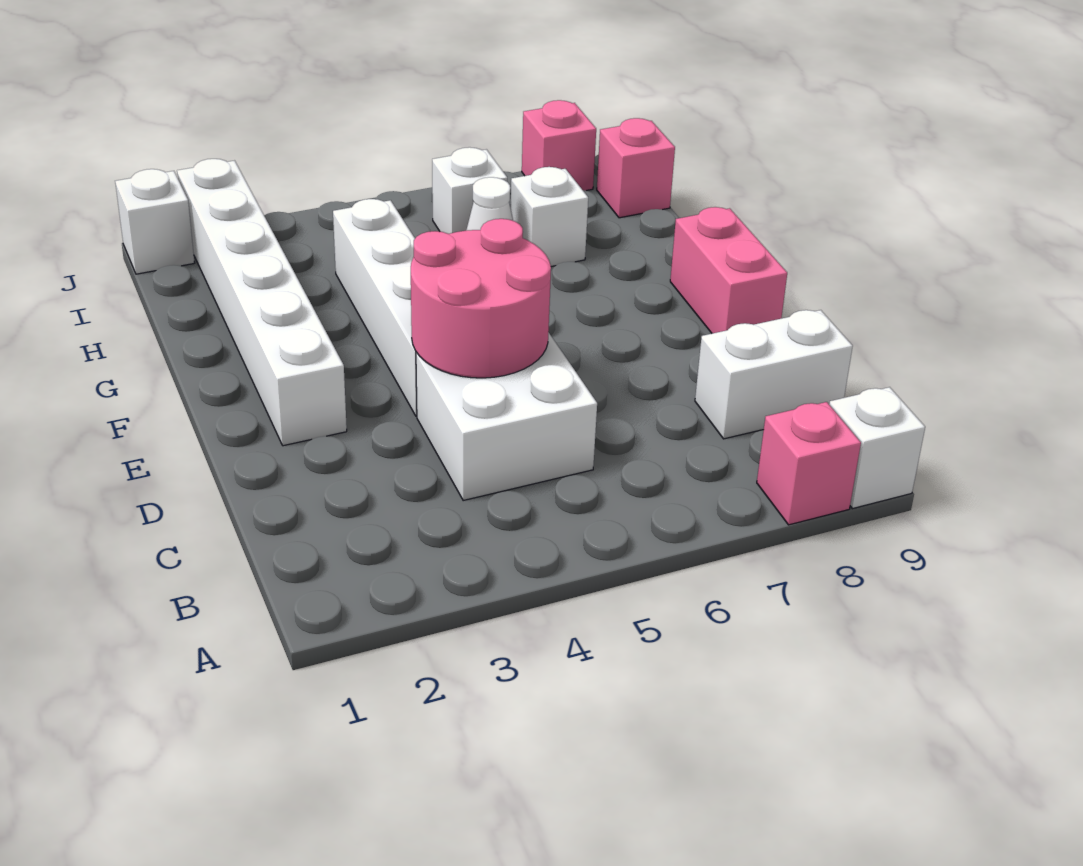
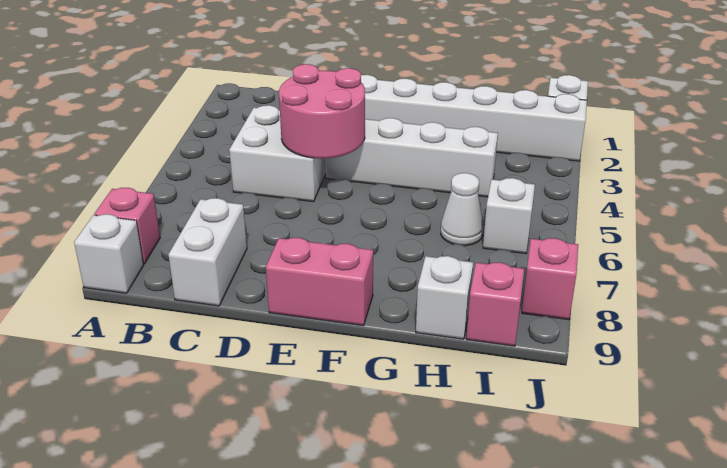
white 1x1 brick [511,167,588,267] -> white 1x1 brick moved to [416,256,473,339]

